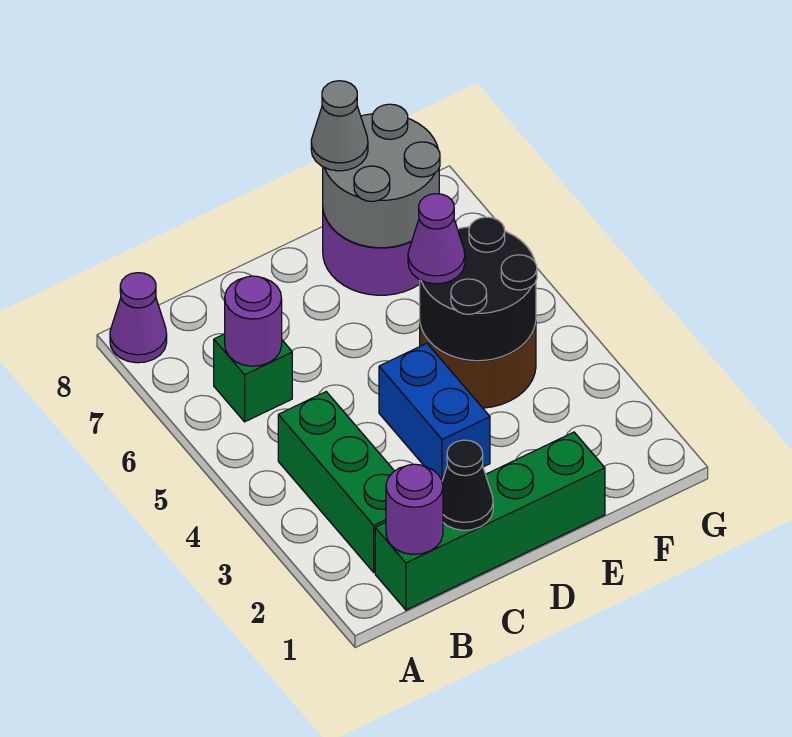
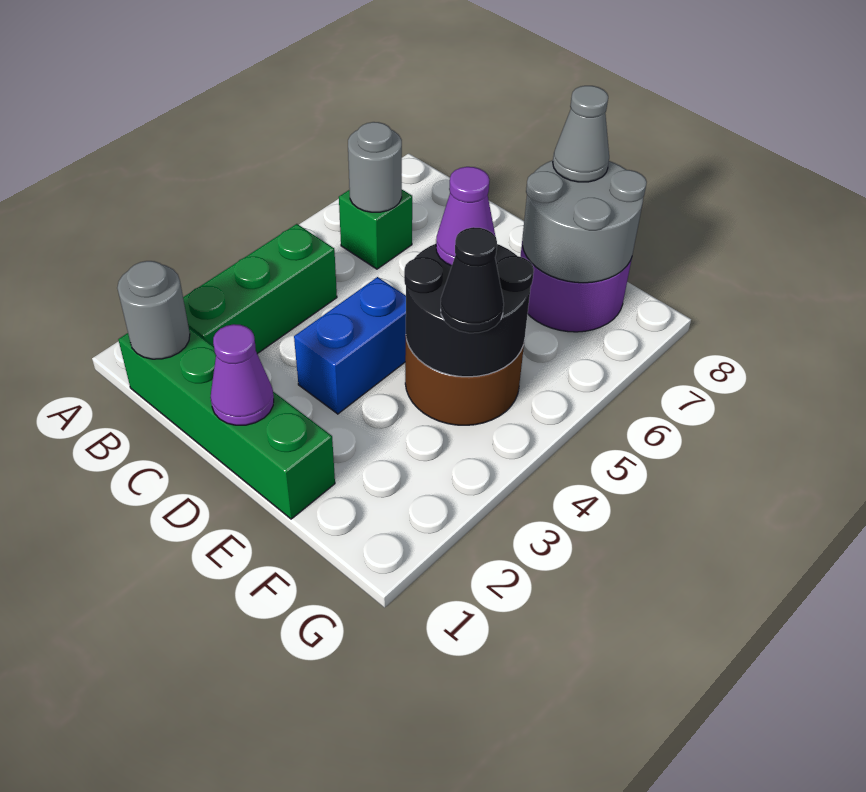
purple 1x1 cone [110,273,167,363] -> purple 1x1 cone moved to [210,324,274,425]
purple 1x1 round brick [386,464,443,554] -> grey 1x1 round brick [117,261,190,359]
purple 1x1 round brick [225,276,282,366] -> grey 1x1 round brick [348,122,402,212]
black 1x1 cone [442,440,493,530] -> black 1x1 cone moved to [441,227,504,333]

